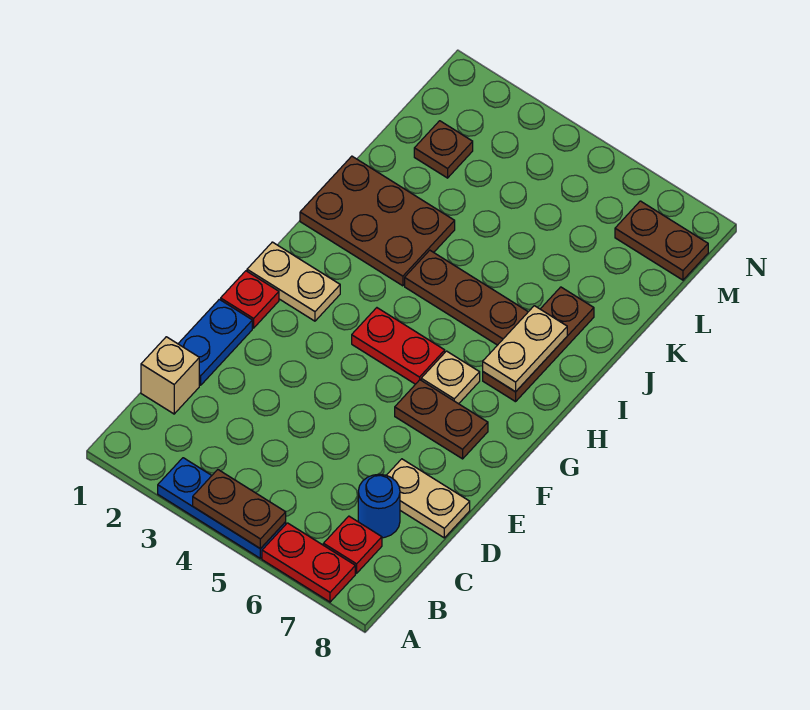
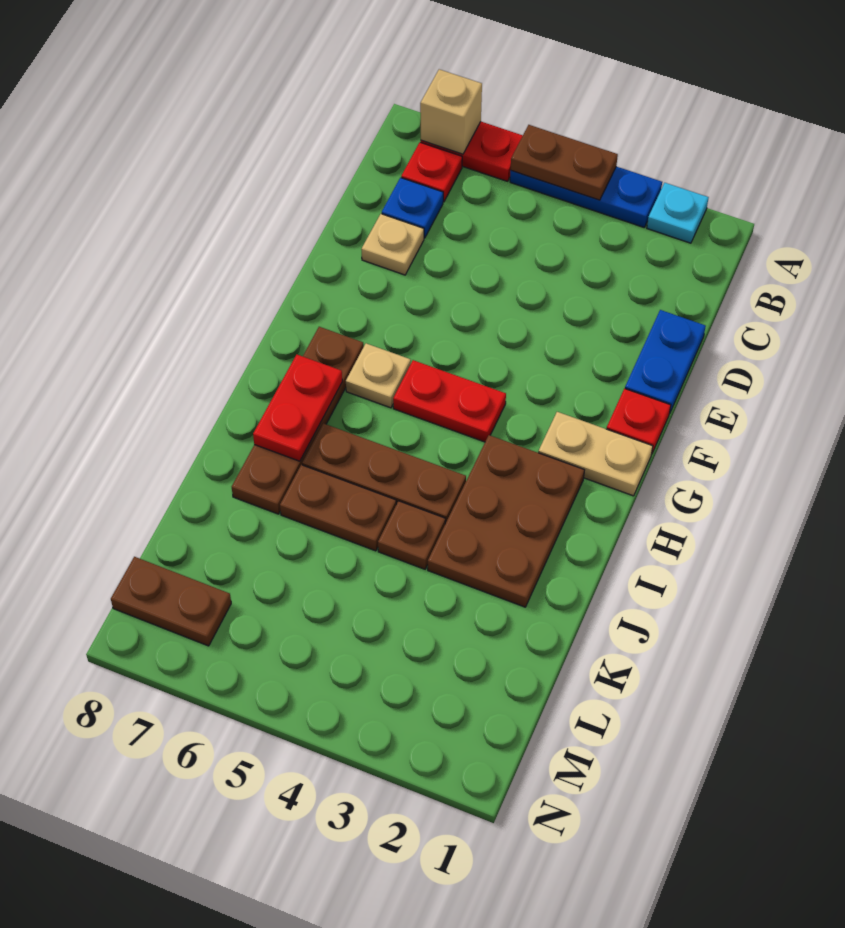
none -> cyan 1x1 plate [647,183,709,243]
tan 1x1 brick [141,337,199,414] -> tan 1x1 brick moved to [420,69,482,154]
blue 1x1 round brick [358,474,400,538] -> blue 1x1 plate [382,178,443,238]
tan 1x2 plate [387,459,470,538] -> tan 1x1 plate [361,214,424,275]
brown 1x2 plate [395,380,488,459] -> brown 1x2 plate moved to [280,465,396,551]
brown 1x3 plate [483,287,594,402] -> brown 1x4 plate [232,327,364,514]
tan 1x2 plate [483,306,567,392] -> red 1x2 plate [253,355,342,461]
brown 2x3 plate [300,156,455,286] -> brown 2x3 plate turned to [428,435,584,607]
brown 1x1 plate [414,121,473,178] -> brown 1x1 plate moved to [378,501,445,569]

